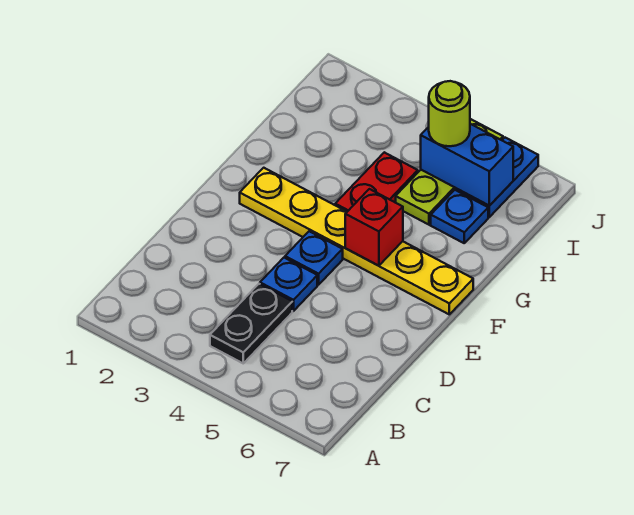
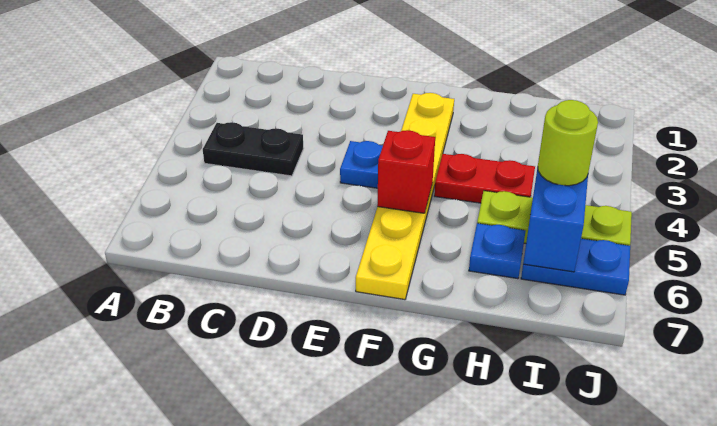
blue 1x1 plate [260,258,317,311] -> none

